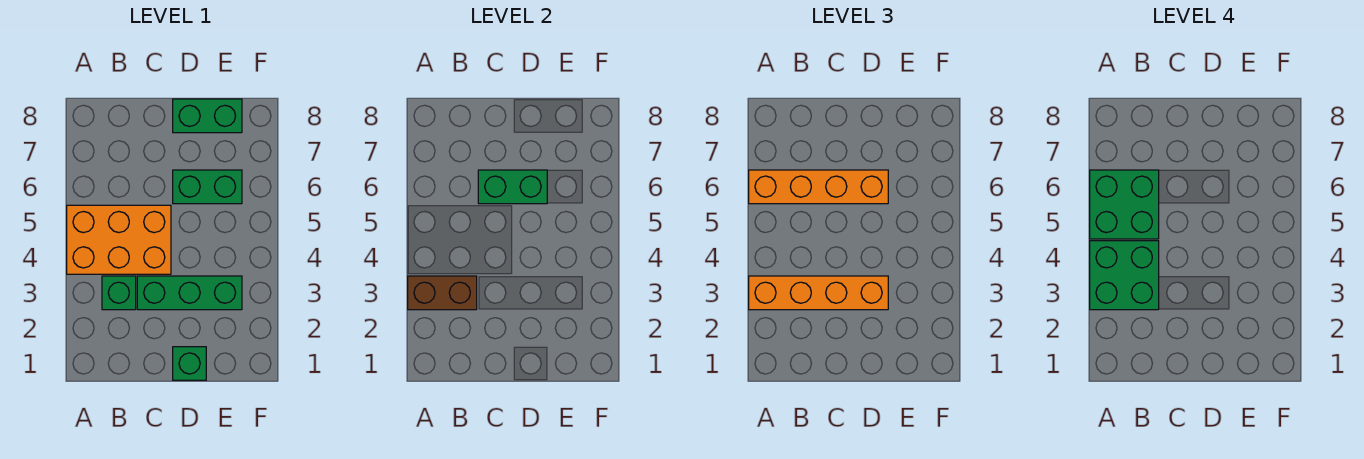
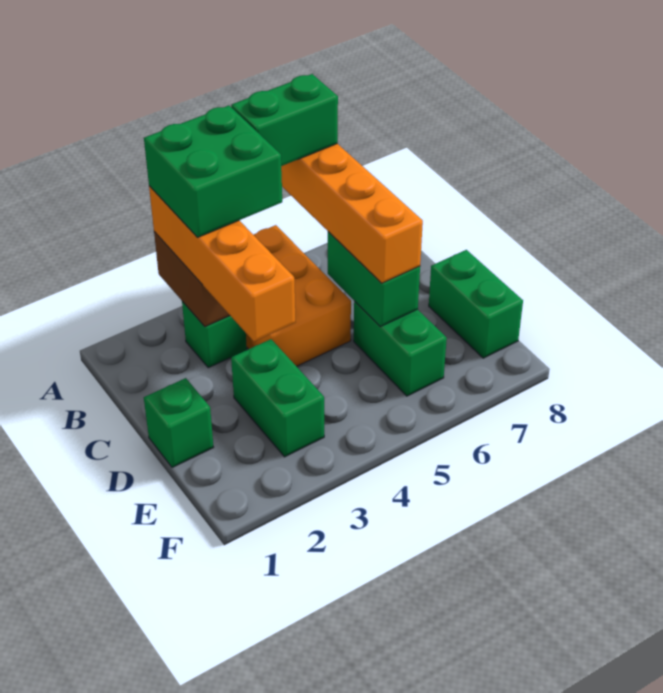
green 2x2 brick [1090,170,1159,239] -> green 1x2 brick [231,74,338,166]
green 1x3 brick [137,276,242,310] -> green 1x2 brick [231,339,324,457]

